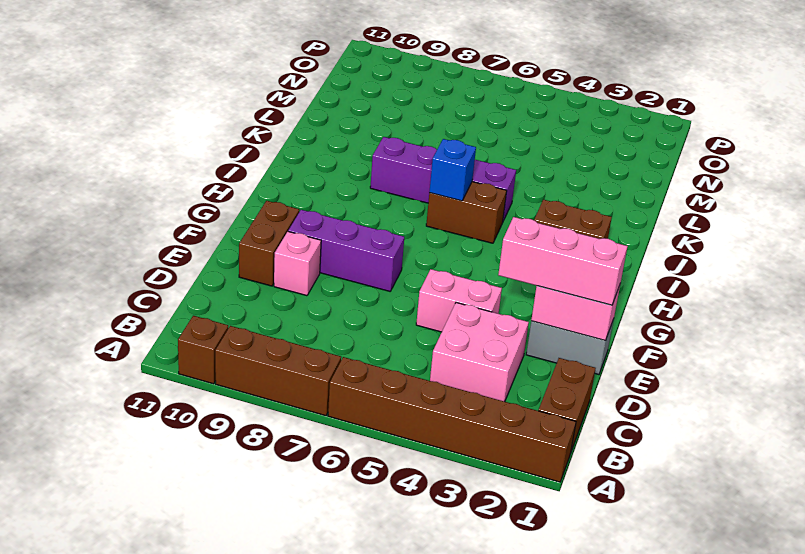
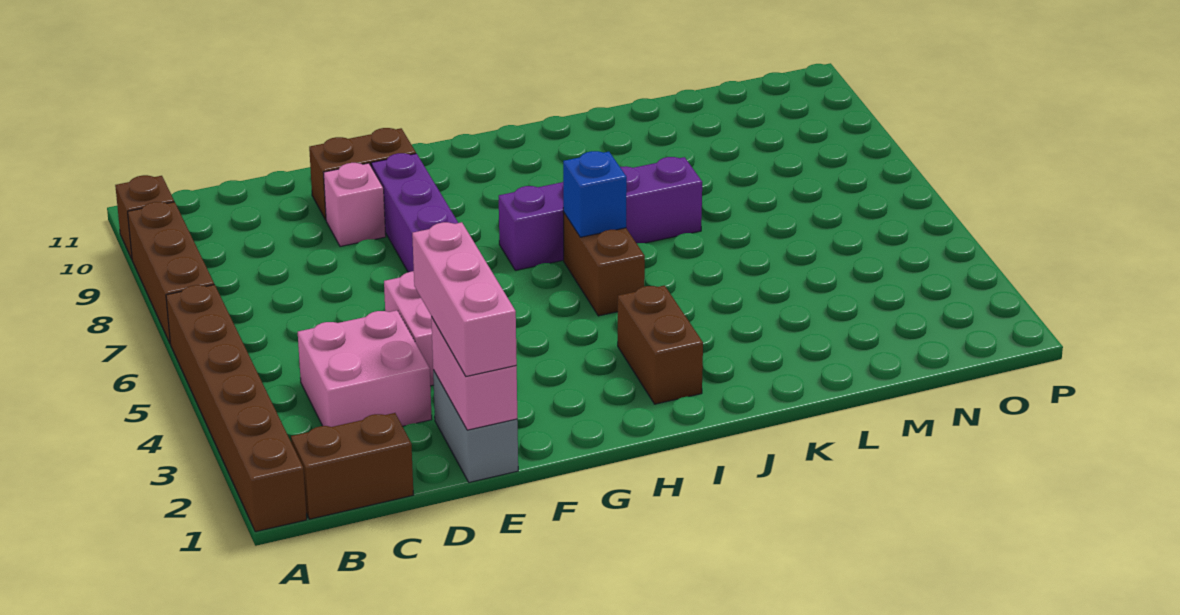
purple 1x4 brick [370,137,516,221] -> purple 1x4 brick turned to [499,157,702,270]

